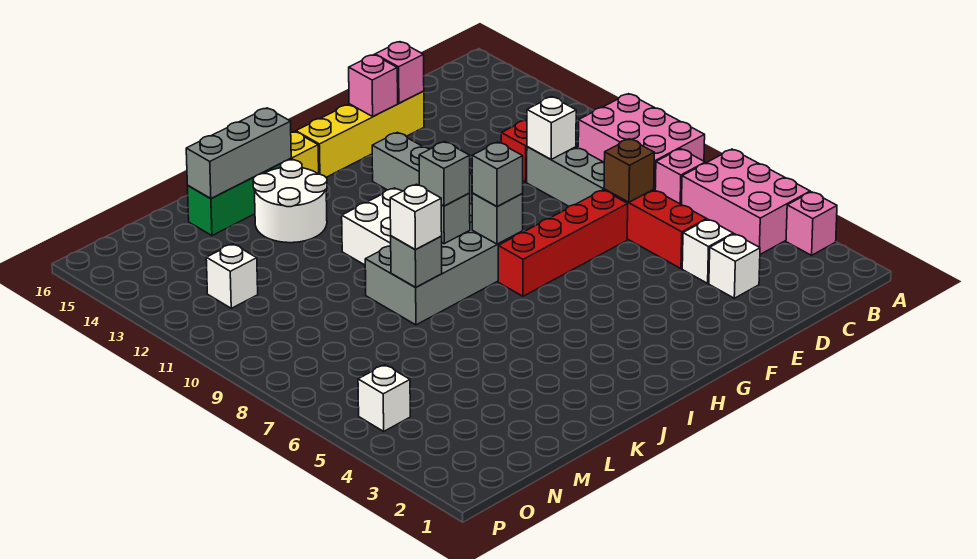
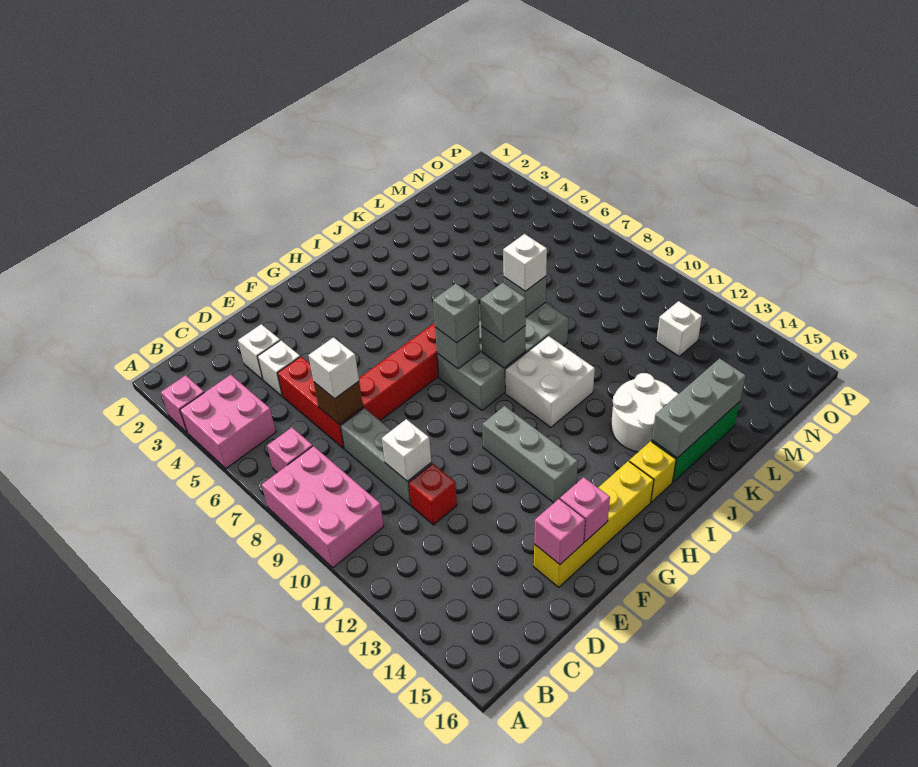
pink 2x3 brick [682,149,810,254] -> pink 2x2 brick [180,375,276,469]
white 1x1 brick [358,365,410,431] -> white 1x1 brick moved to [309,337,359,399]

